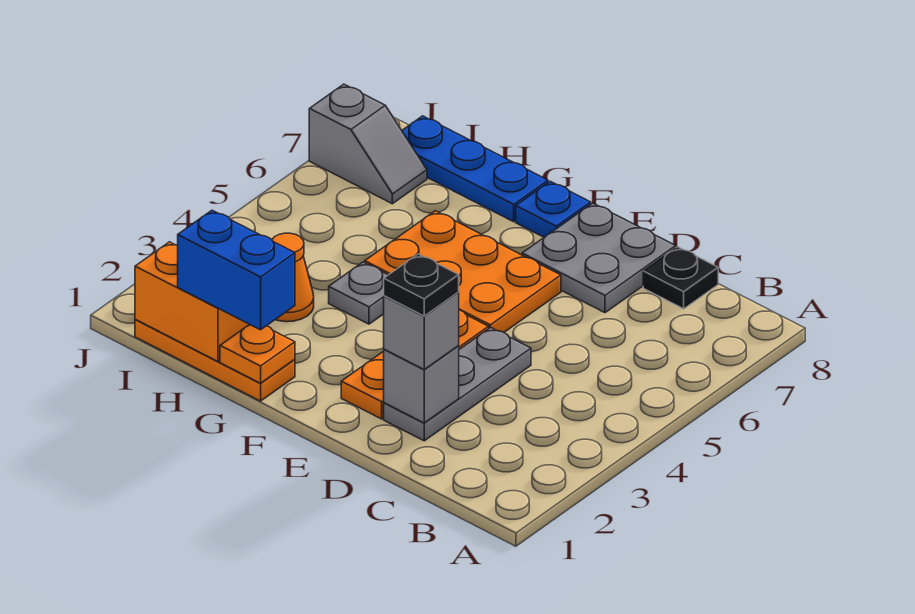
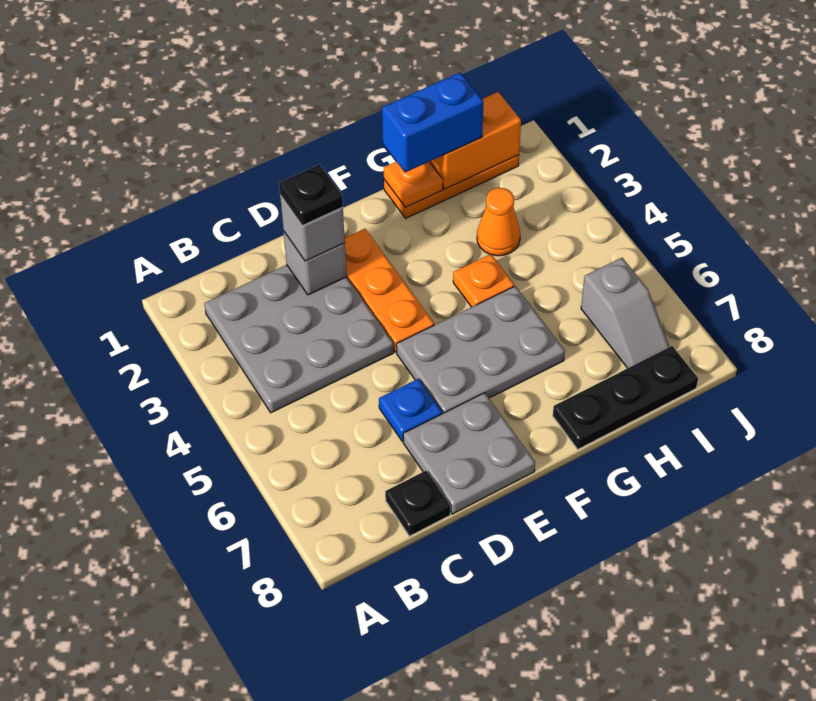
grey 1x3 plate [384,327,531,441] -> grey 3x3 plate [204,265,394,413]
orange 2x3 plate [365,211,561,332] -> grey 2x3 plate [396,286,565,414]
blue 1x1 plate [516,181,591,237] -> blue 1x1 plate moved to [379,379,442,441]
grey 1x1 plate [329,262,388,324] -> orange 1x1 plate [453,254,514,307]
blue 1x3 plate [402,116,548,222] -> black 1x3 plate [553,346,698,449]
grey 1x2 slope [309,84,427,204] -> grey 1x2 slope turned to [581,258,669,368]

